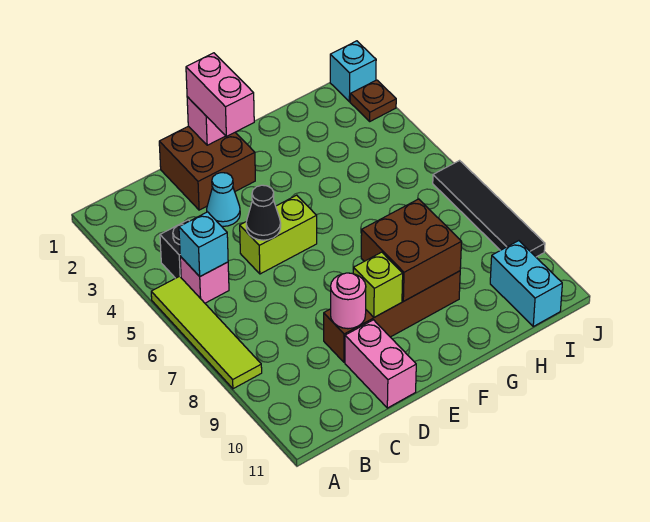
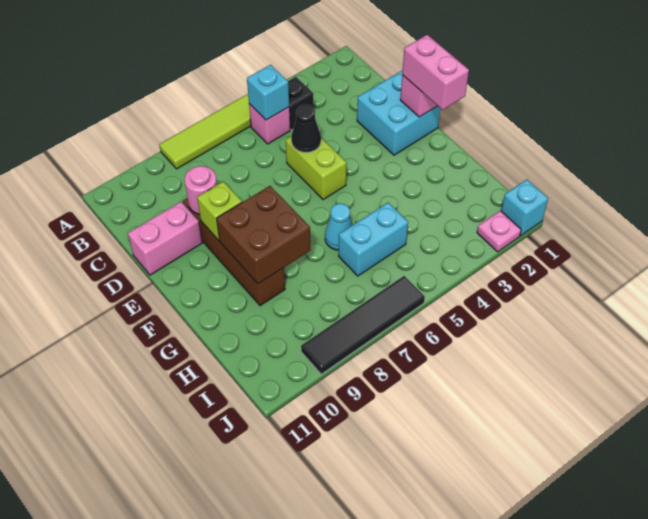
brown 2x2 brick [159,126,255,210] -> cyan 2x2 brick [357,70,440,155]
cyan 1x1 cone [207,173,240,226] -> cyan 1x1 cone moved to [325,204,352,250]
pink 1x2 brick [186,53,254,136] -> pink 1x2 brick turned to [402,35,469,110]
cyan 1x2 brick [490,241,562,326] -> cyan 1x2 brick moved to [339,203,408,276]
brown 1x1 plate [350,80,396,121] -> pink 1x1 plate [477,211,521,252]

